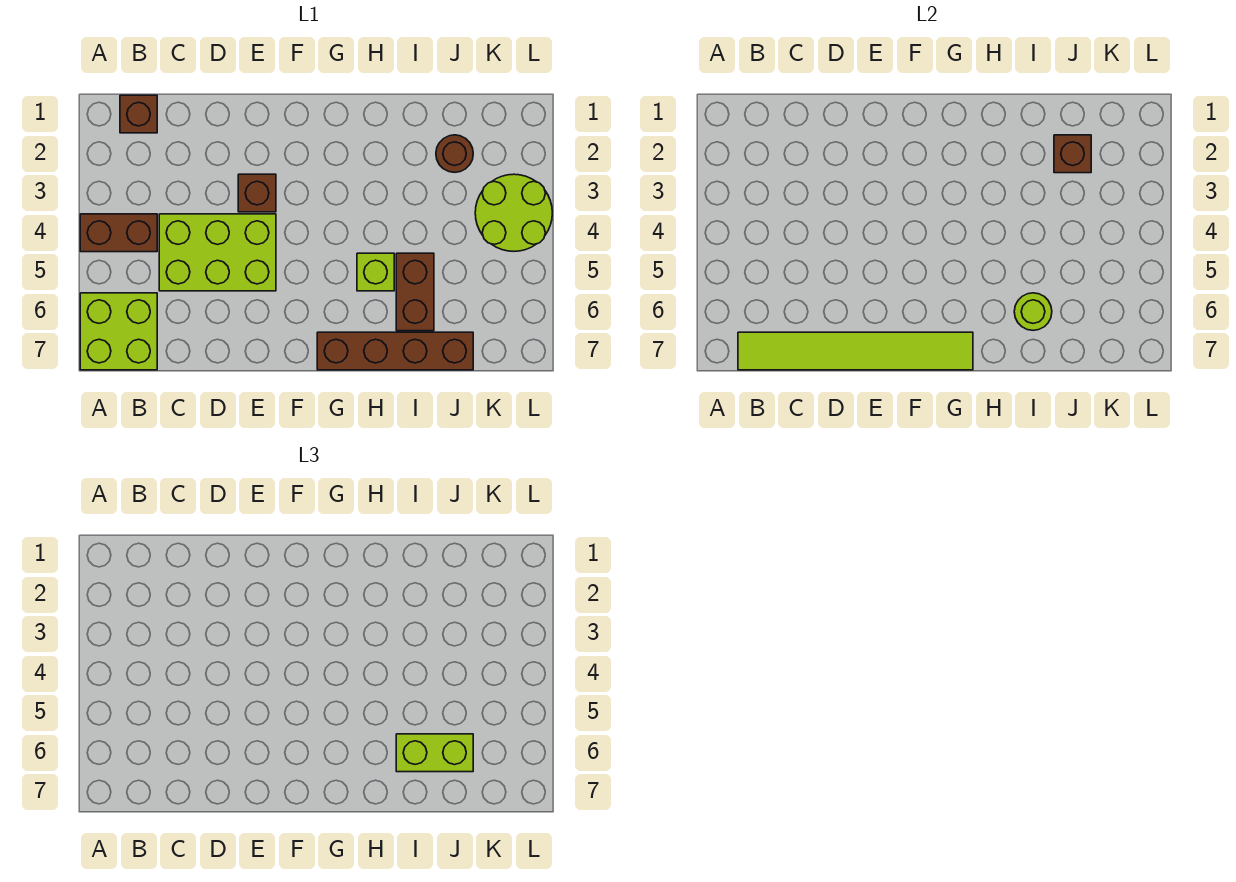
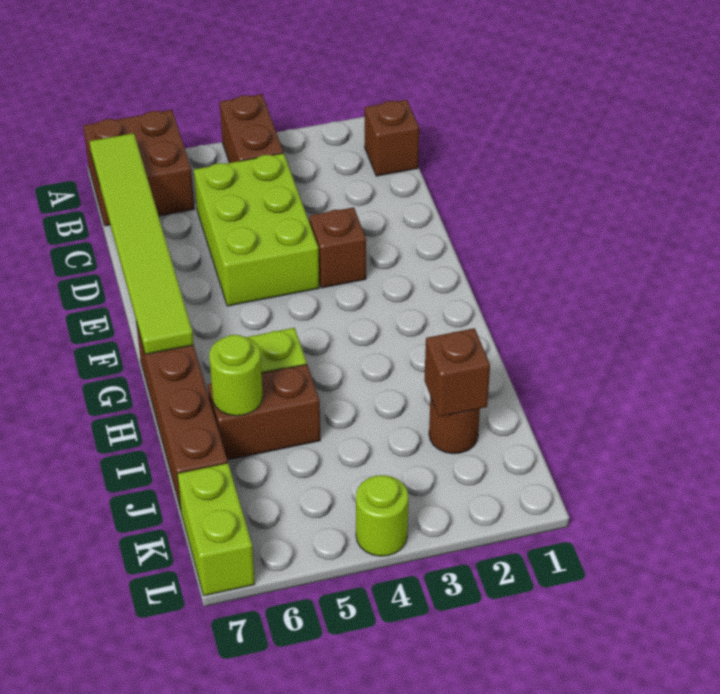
lime 2x2 brick [80,293,157,370] -> brown 2x2 brick [83,110,194,226]
lime 1x2 brick [396,734,473,772] -> lime 1x2 brick moved to [177,463,255,596]
lime 2x2 round brick [475,174,552,251] -> lime 1x1 round brick [356,475,408,556]

